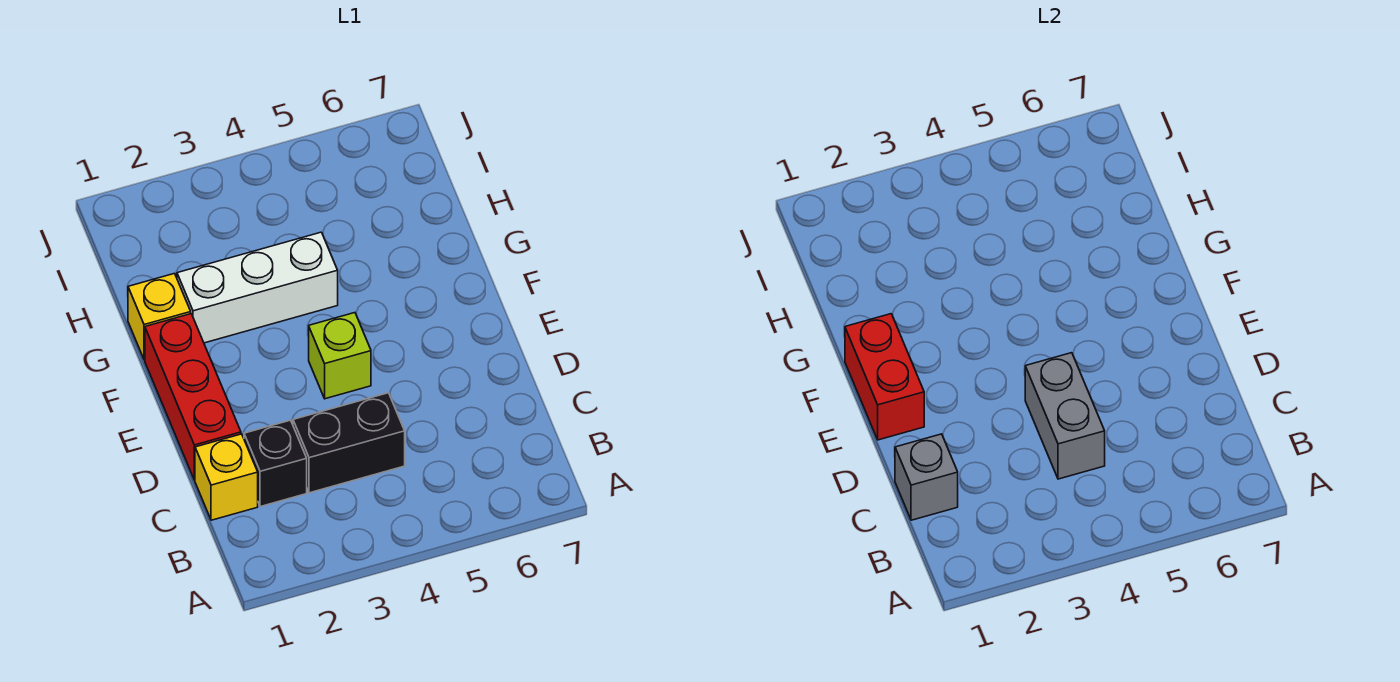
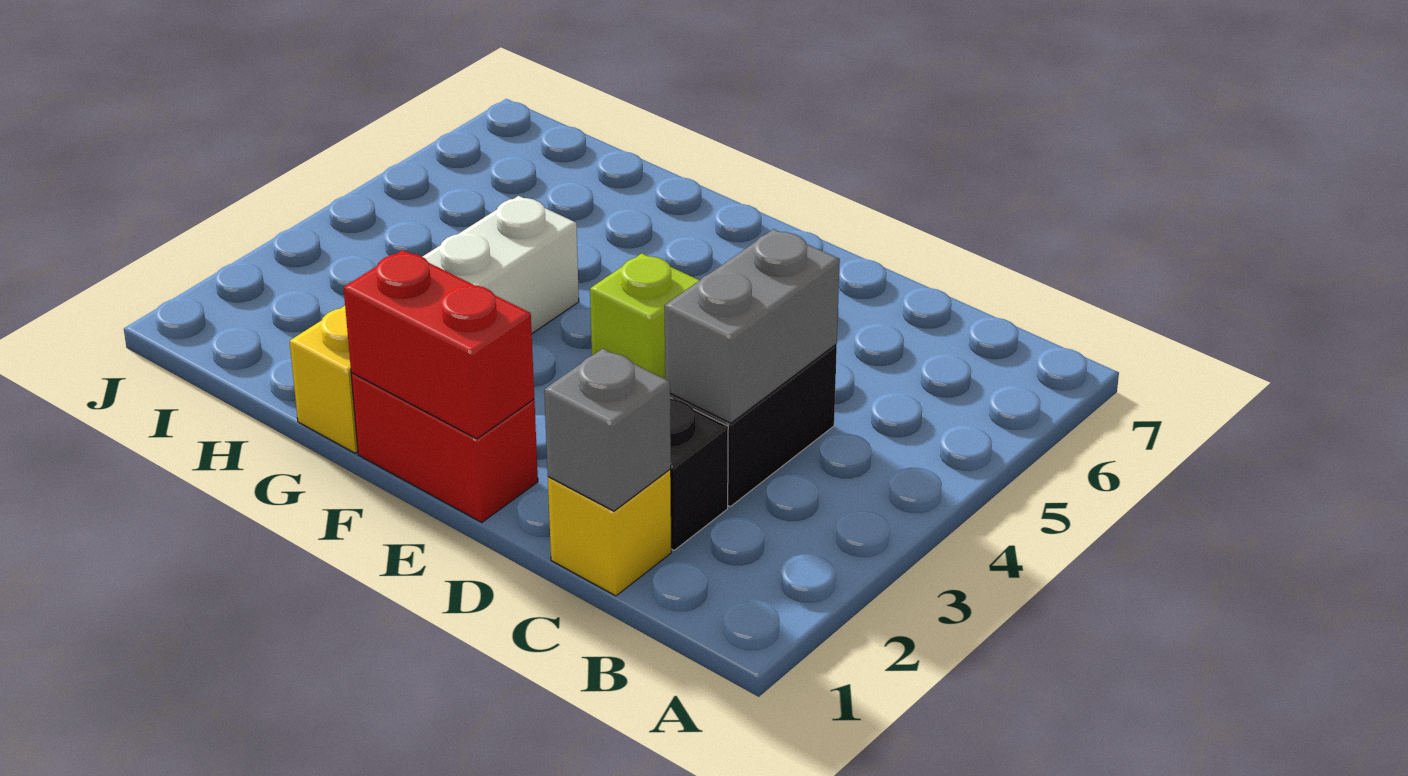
grey 1x2 brick [1025,353,1105,479] -> grey 1x2 brick turned to [665,229,840,423]
red 1x3 brick [145,314,241,480] -> red 1x2 brick [351,373,538,522]

